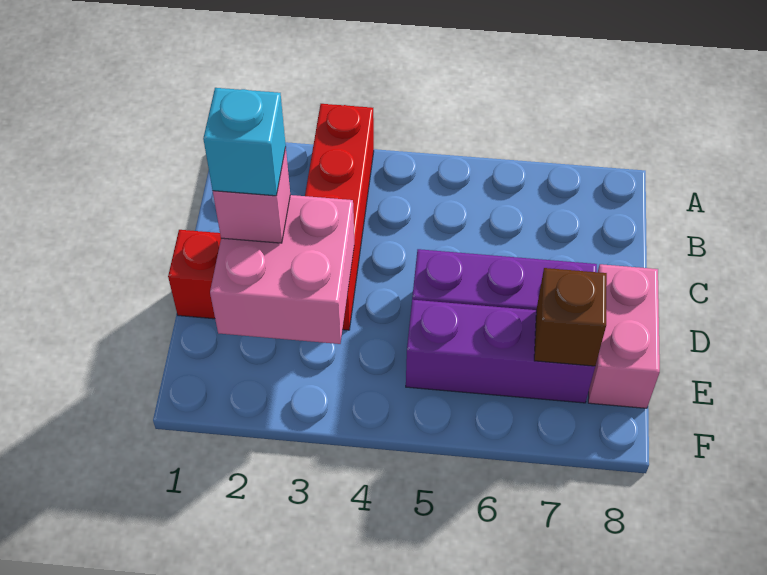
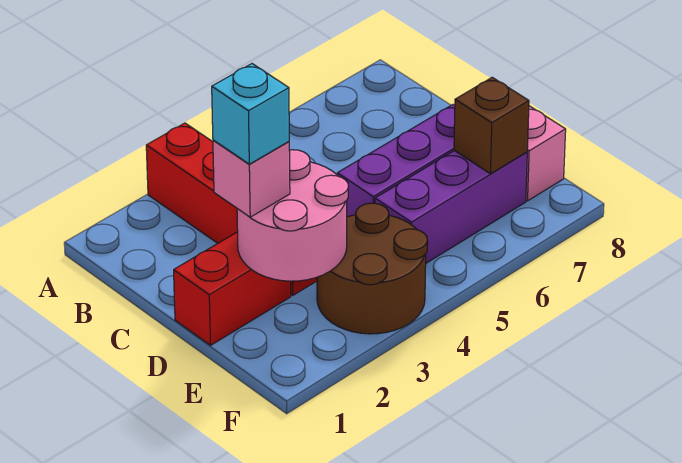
pink 2x2 brick [210,195,354,344] -> pink 2x2 round brick [237,150,348,281]
none -> brown 2x2 round brick [317,203,428,334]

